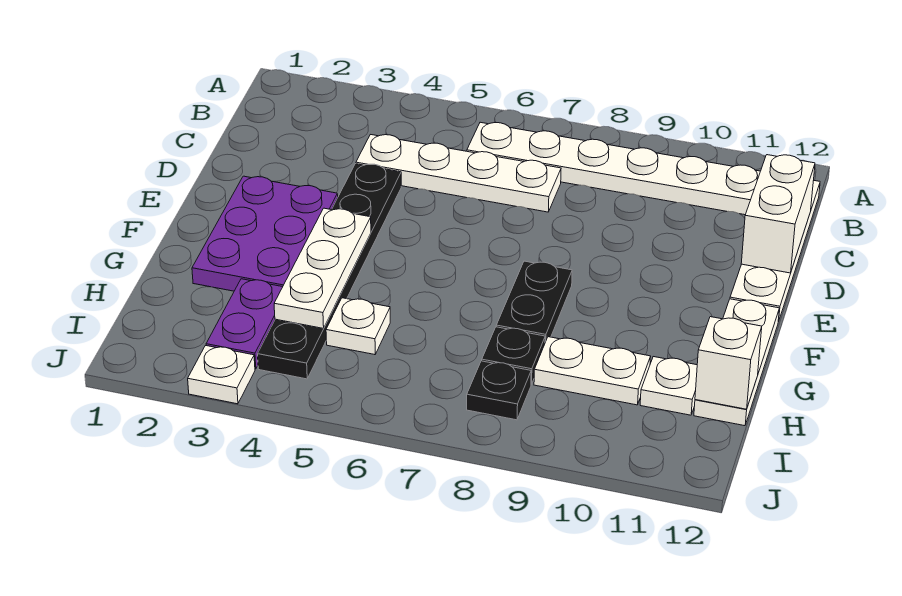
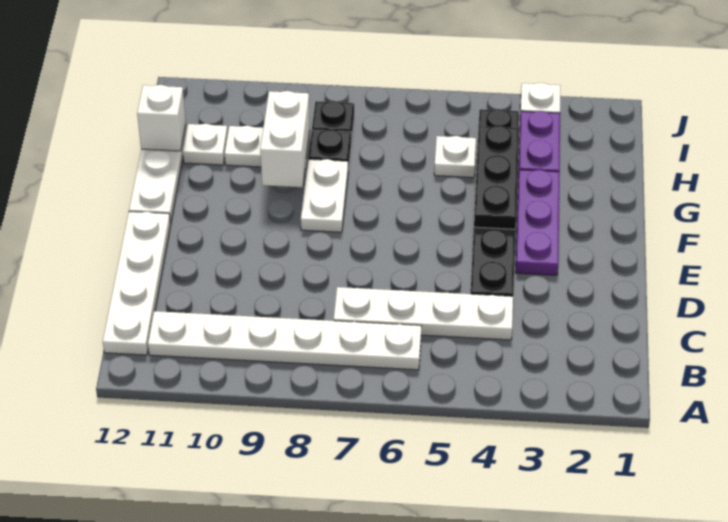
white 1x2 brick [741,155,815,273] -> white 1x2 brick moved to [260,91,310,187]
purple 2x3 plate [192,176,338,291] -> purple 1x3 plate [516,170,559,275]
white 1x3 plate [274,208,371,328] -> black 1x3 plate [474,126,519,229]
black 1x2 plate [496,261,572,342] -> white 1x2 plate [301,159,348,232]

